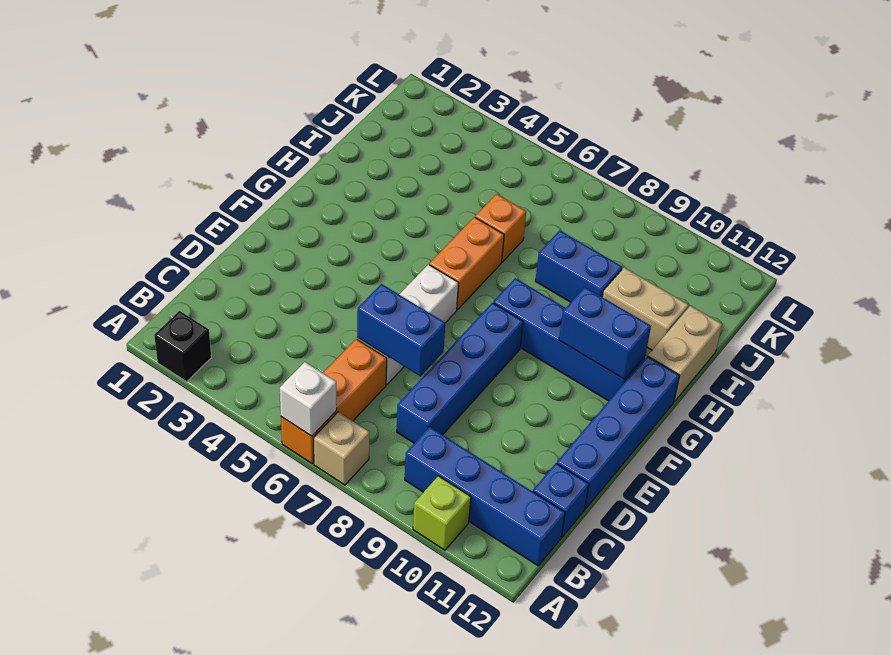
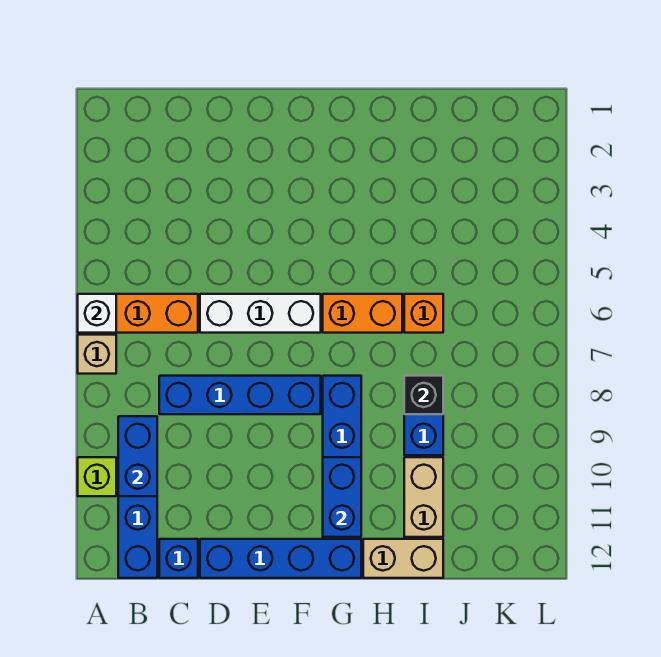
black 1x1 brick [154,311,211,382] -> black 1x1 brick moved to [404,376,443,414]
blue 1x2 brick [357,284,445,376] -> blue 1x2 brick moved to [118,416,157,496]

